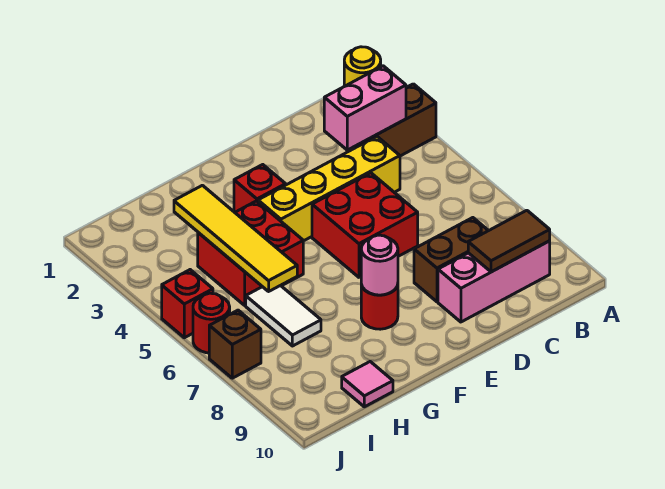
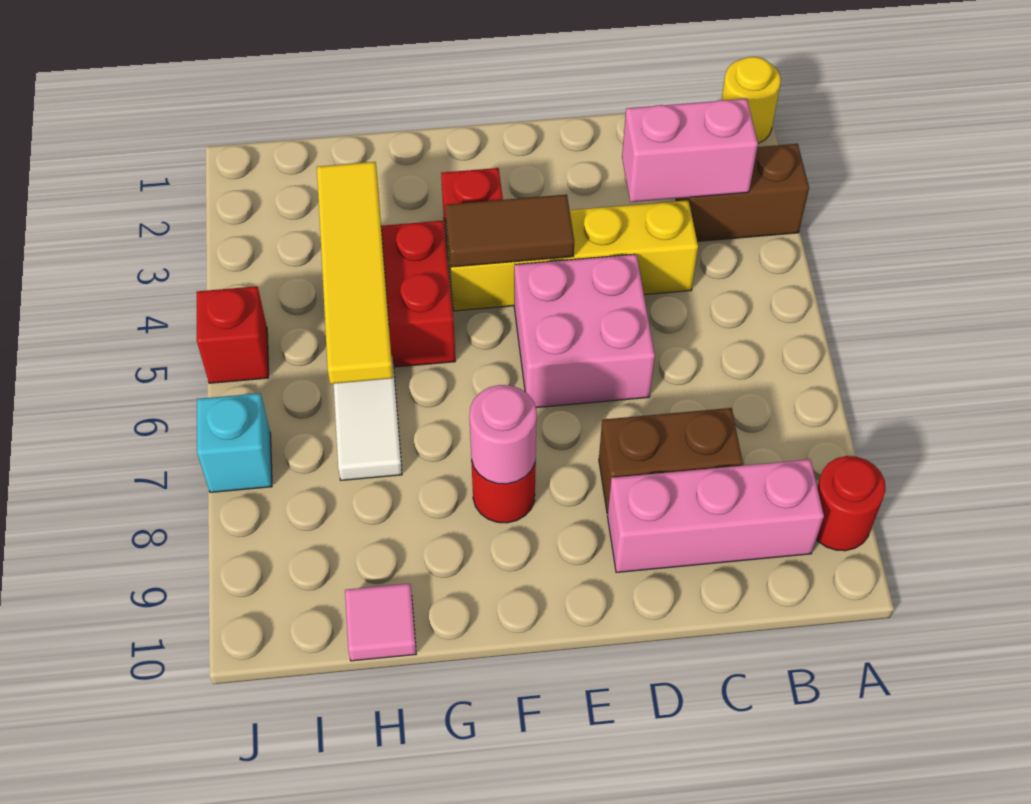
brown 1x2 tile [468,210,550,272] -> brown 1x2 tile moved to [445,195,574,267]
red 2x2 brick [312,173,418,277] -> pink 2x2 brick [514,254,655,408]
red 1x1 round brick [193,293,230,353] -> red 1x1 round brick moved to [816,456,886,551]
brown 1x1 brick [209,310,261,378] -> cyan 1x1 brick [197,393,272,492]

